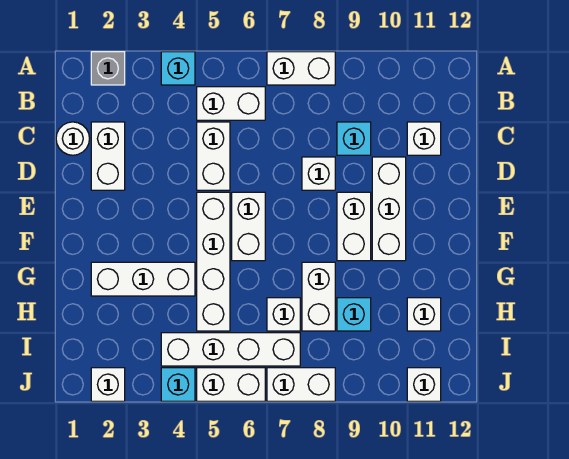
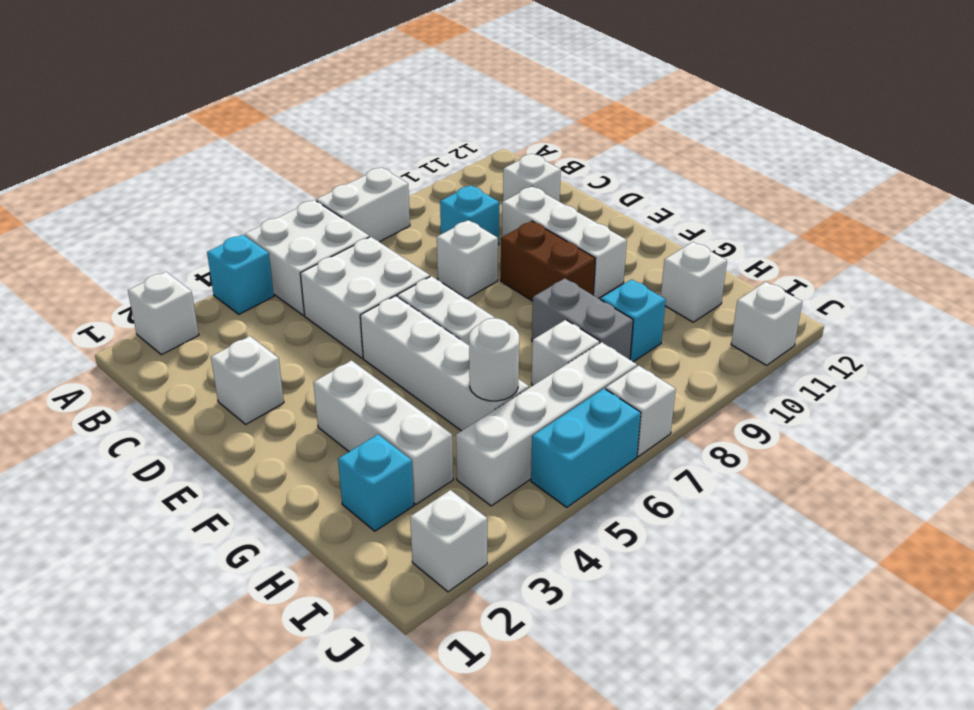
grey 1x1 brick [91,52,125,85] -> white 1x1 brick [128,272,199,355]
white 1x2 brick [197,87,265,120] -> white 2x2 brick [245,200,369,316]
white 1x1 round brick [56,122,90,155] -> white 1x1 round brick moved to [469,318,519,401]
white 1x2 brick [91,122,125,190] -> white 1x1 brick [211,336,284,424]
white 1x2 brick [197,122,230,190] -> white 2x2 brick [300,237,430,358]
white 1x2 brick [337,192,371,261] -> brown 1x2 brick [501,221,595,301]
white 1x3 brick [91,262,195,296] -> white 1x3 brick turned to [313,360,453,504]
white 1x2 brick [302,262,335,331] -> grey 1x2 brick [532,278,633,360]
cyan 1x1 brick [161,368,195,401] -> cyan 1x1 brick moved to [338,435,414,531]
white 1x2 brick [197,368,265,401] -> cyan 1x2 brick [531,389,641,507]
white 1x2 brick [267,368,335,401] -> white 1x1 brick [606,366,676,456]

